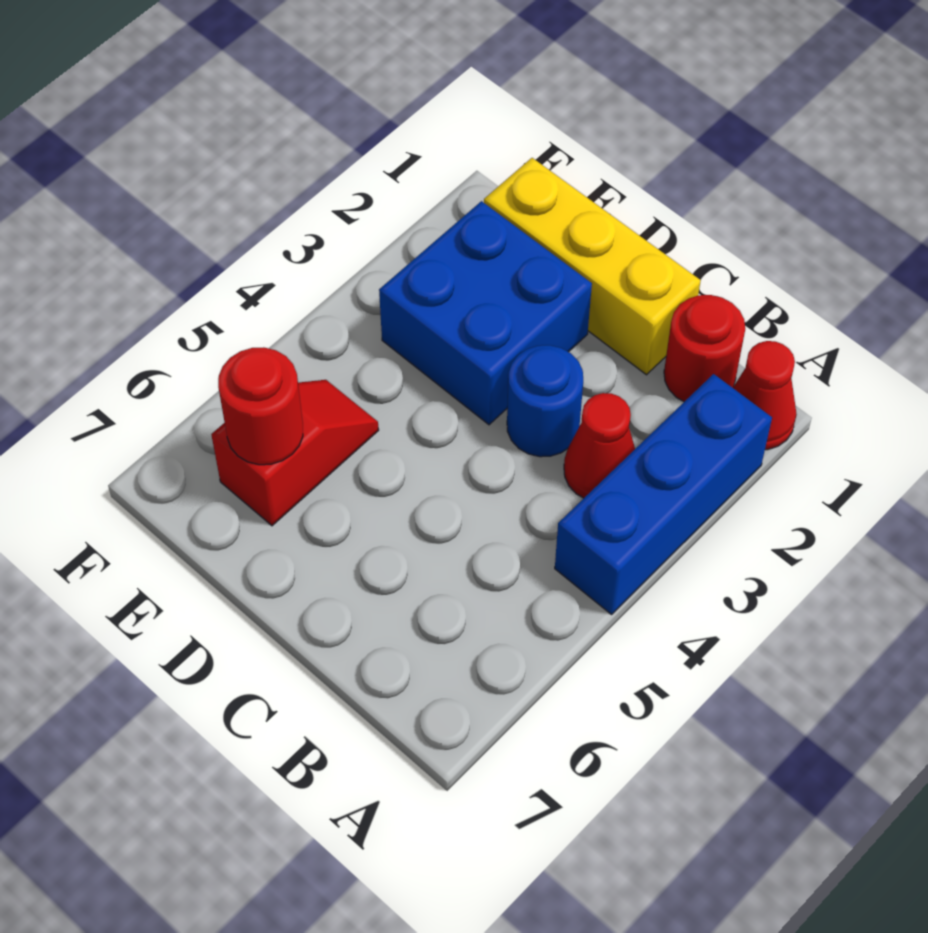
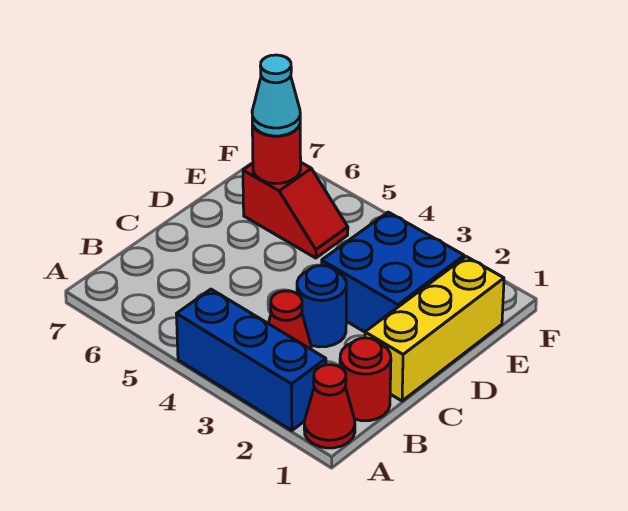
none -> cyan 1x1 cone [252,55,300,136]

